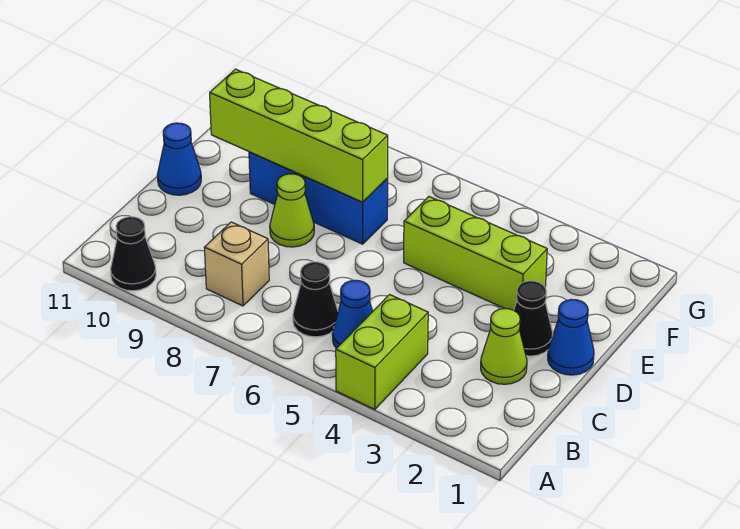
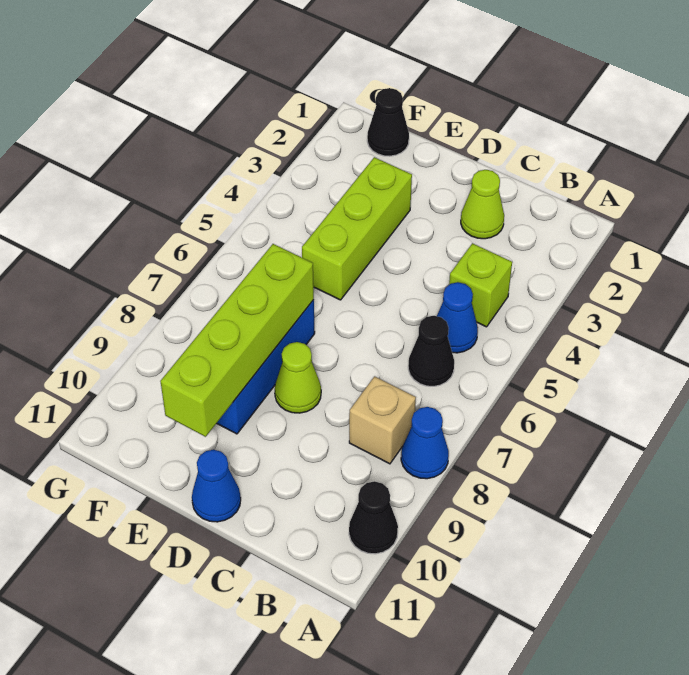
lime 1x2 brick [336,295,428,409] -> lime 1x1 brick [449,243,512,327]
blue 1x1 cone [548,299,594,375] -> blue 1x1 cone moved to [401,407,449,479]
black 1x1 cone [514,281,553,356] -> black 1x1 cone moved to [367,88,409,156]

